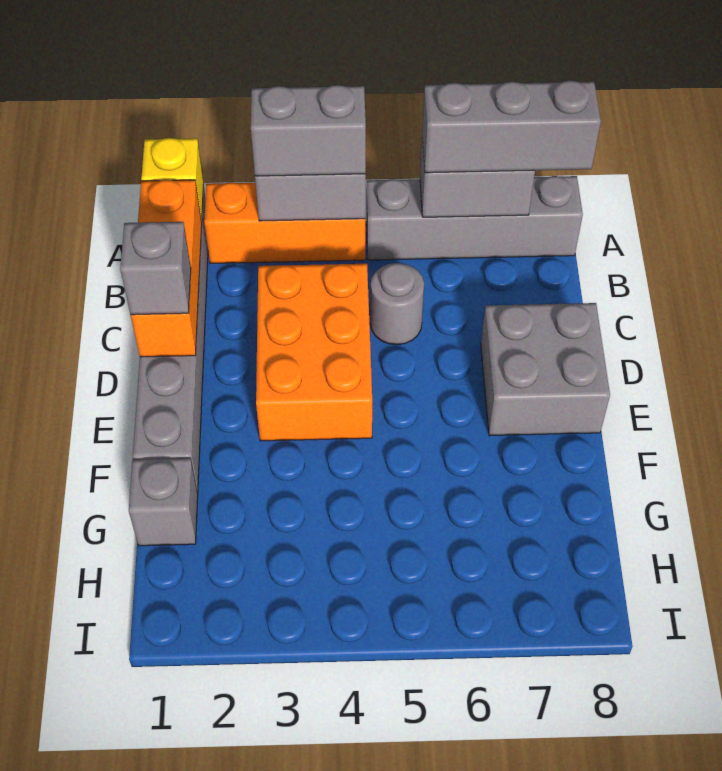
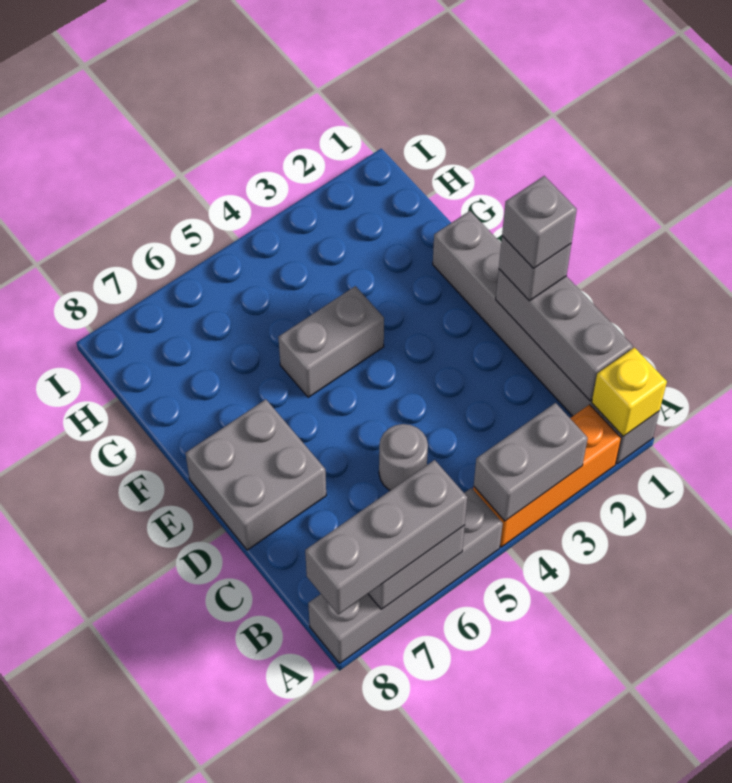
grey 1x2 brick [251,85,366,176] -> grey 1x2 brick moved to [278,286,384,397]
orange 1x3 brick [131,180,202,357] -> grey 1x3 brick [496,269,633,401]
orange 2x3 brick [256,264,372,441] -> none
grey 1x1 brick [129,458,198,546] -> grey 1x1 brick moved to [502,176,577,269]

